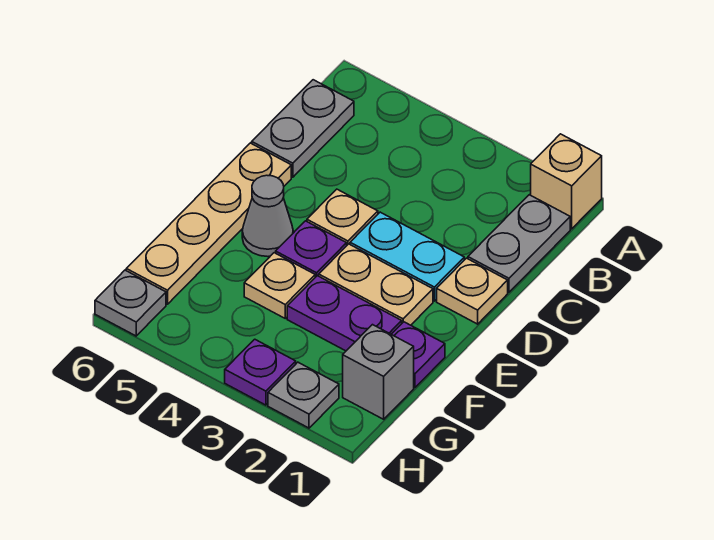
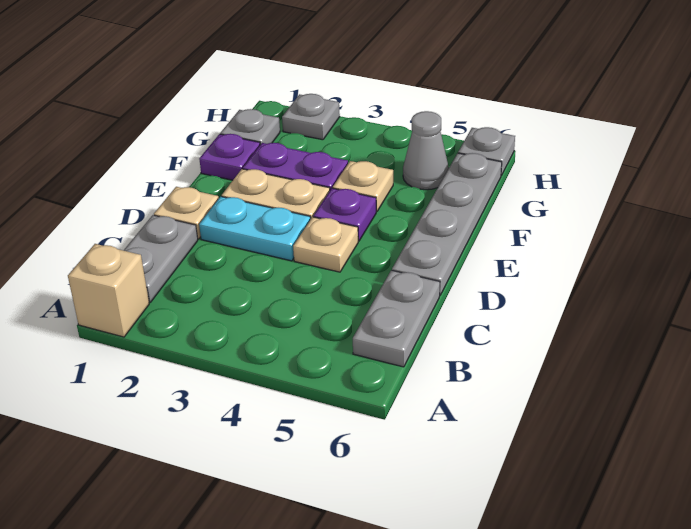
tan 1x4 plate [126,143,291,304] -> grey 1x4 plate [392,153,502,295]
grey 1x1 cone [242,175,293,257] -> grey 1x1 cone moved to [403,111,449,190]
grey 1x1 brick [343,325,414,419] -> grey 1x1 plate [220,109,280,145]
purple 1x1 plate [225,339,296,405] -> none

